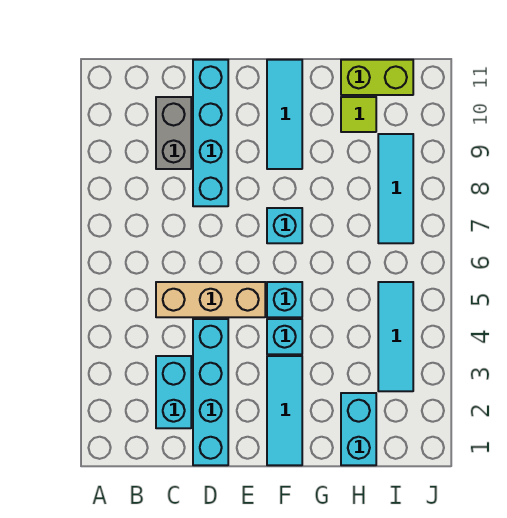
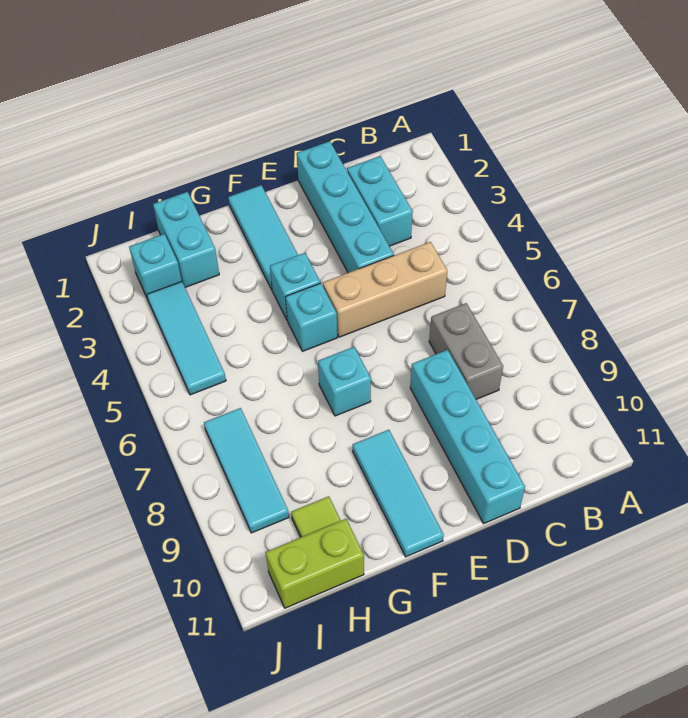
grey 1x2 brick [156,97,191,169] -> grey 1x2 brick moved to [429,303,503,399]
none -> cyan 1x1 brick [129,234,182,299]

